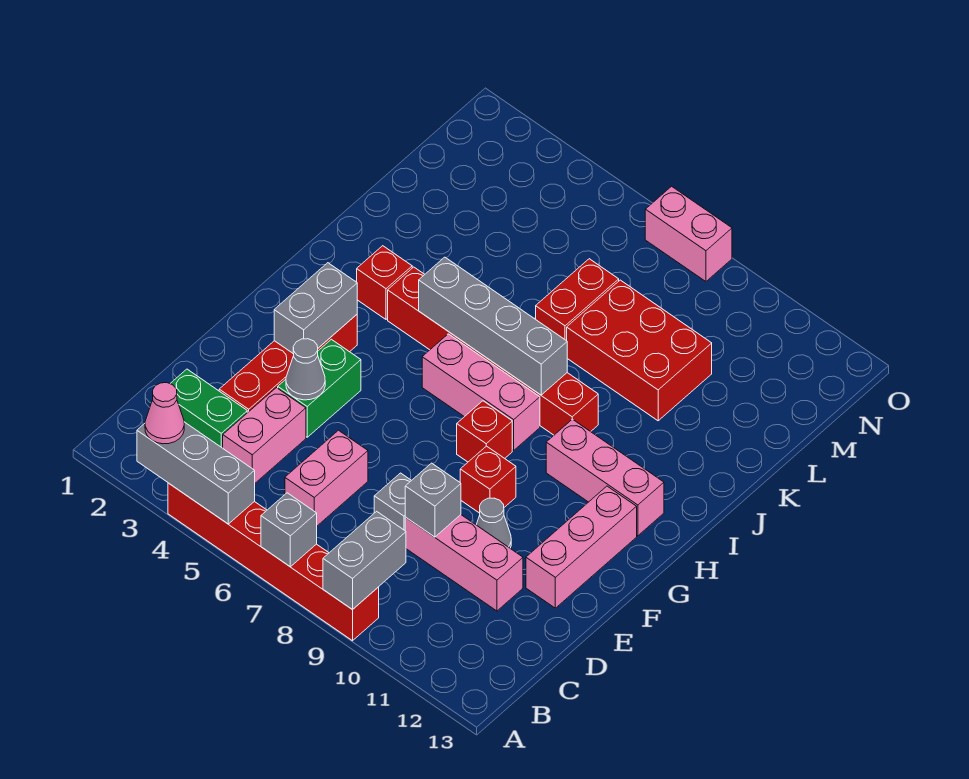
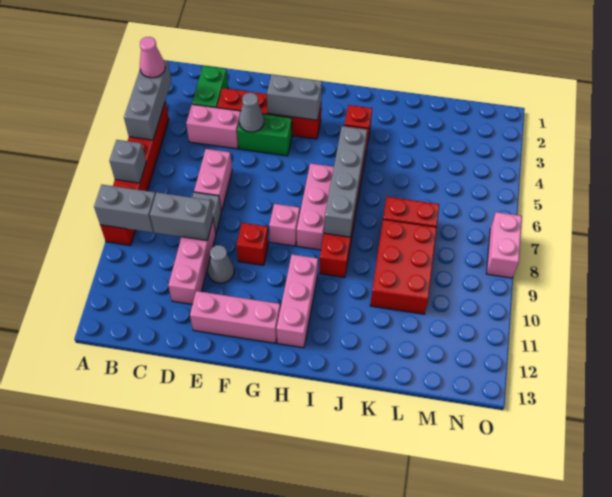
pink 1x2 brick [285,430,368,526] -> pink 1x2 brick turned to [194,149,232,212]
grey 1x1 brick [405,463,461,537] -> grey 1x2 brick [150,193,213,241]
red 1x1 brick [457,401,512,462] -> pink 1x1 brick [269,204,300,246]

